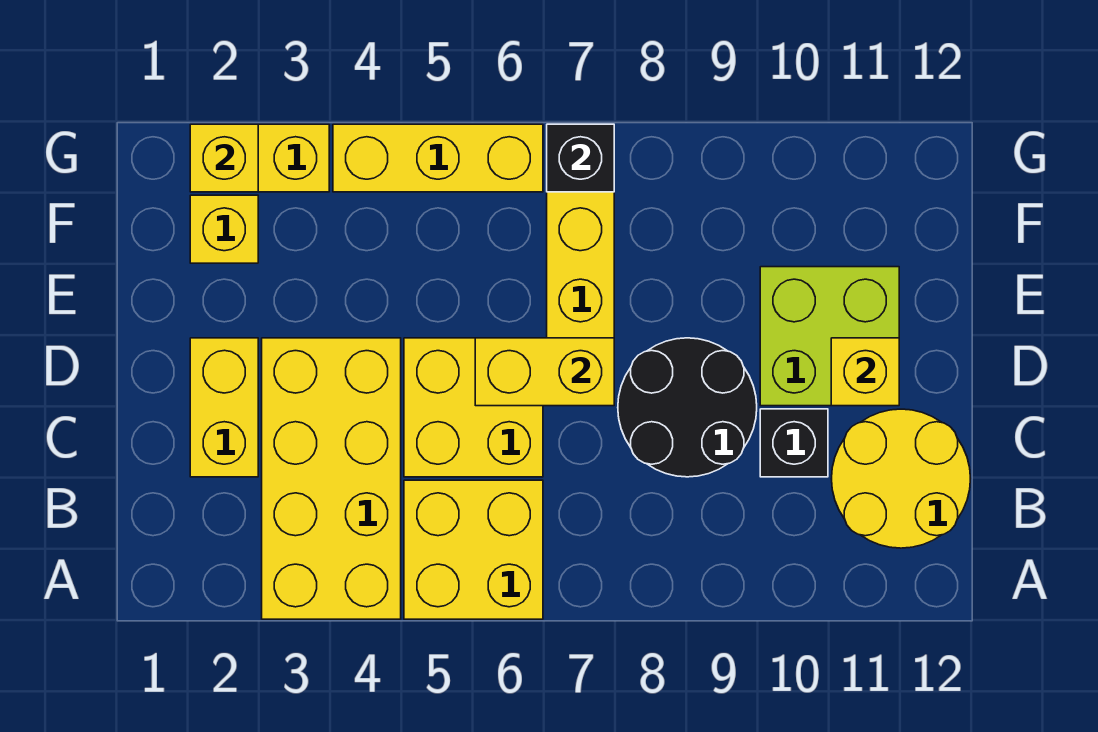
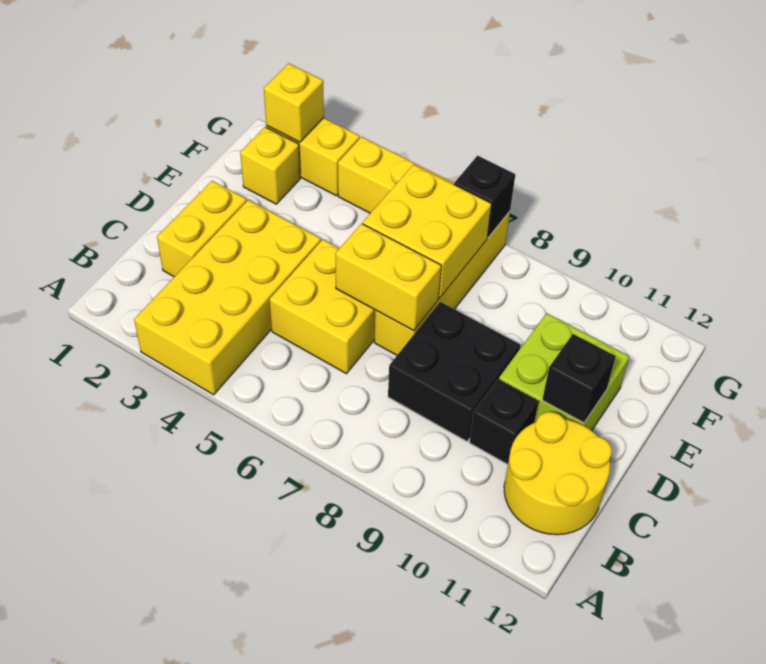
yellow 2x2 brick [404,480,543,619] -> yellow 2x2 brick moved to [363,165,492,299]
black 2x2 round brick [618,338,757,477] -> black 2x2 brick [388,302,521,441]
yellow 1x1 brick [831,338,899,406] -> black 1x1 brick [542,334,616,423]

